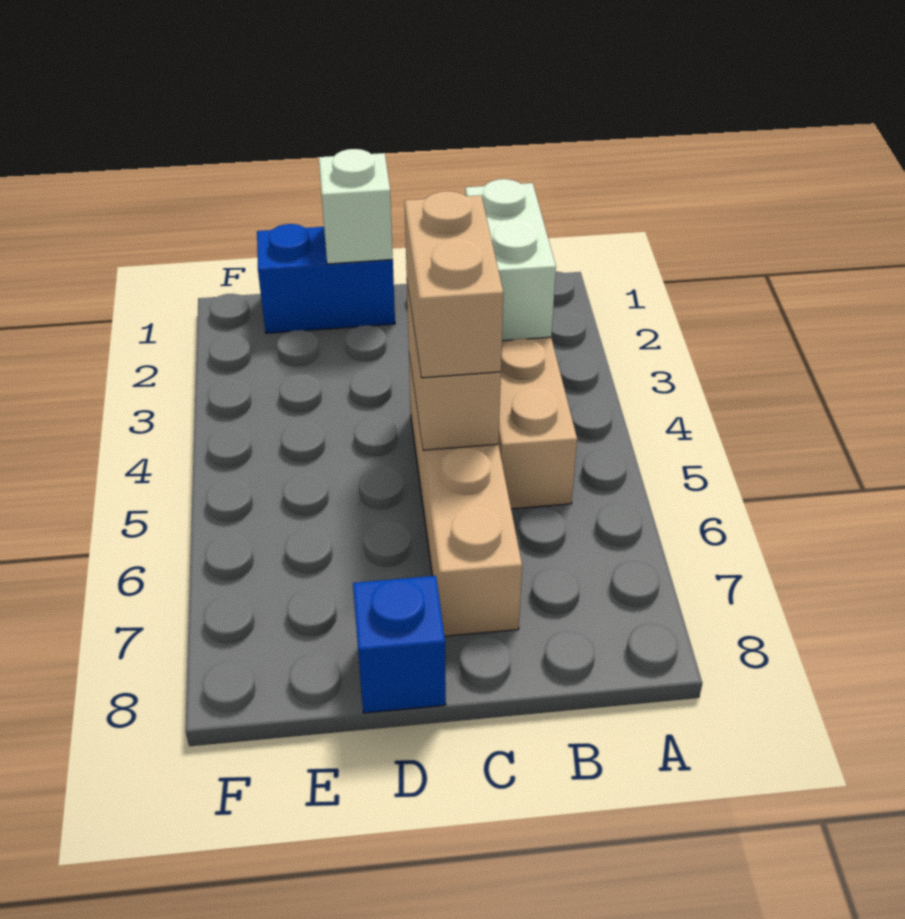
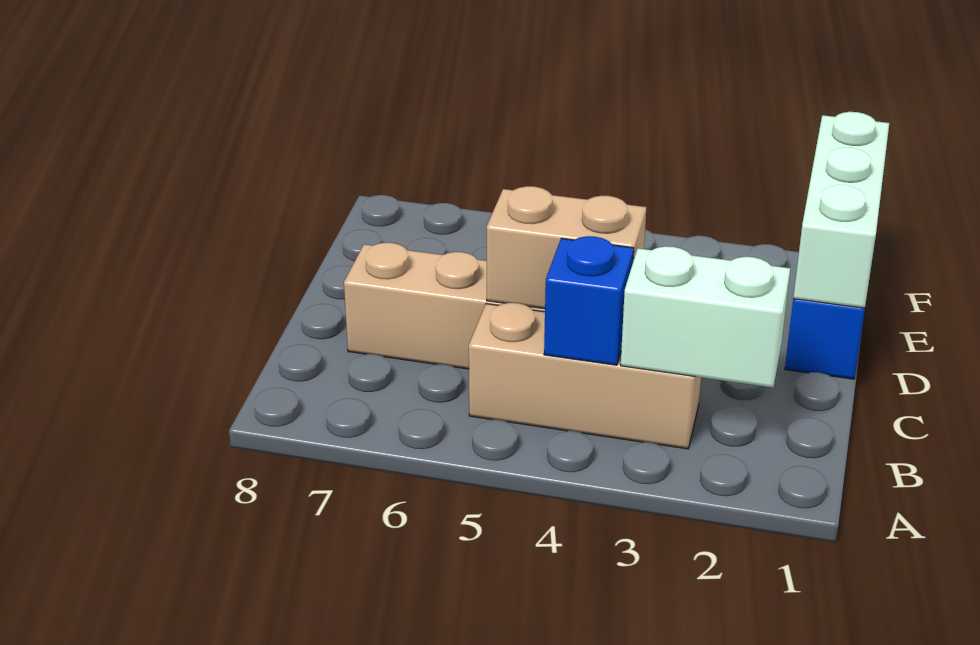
tan 1x2 brick [405,191,504,378] -> none
white 1x1 brick [319,149,393,264] -> white 1x3 brick [793,112,889,308]
blue 1x1 brick [353,576,446,713] -> blue 1x1 brick moved to [544,236,634,365]

